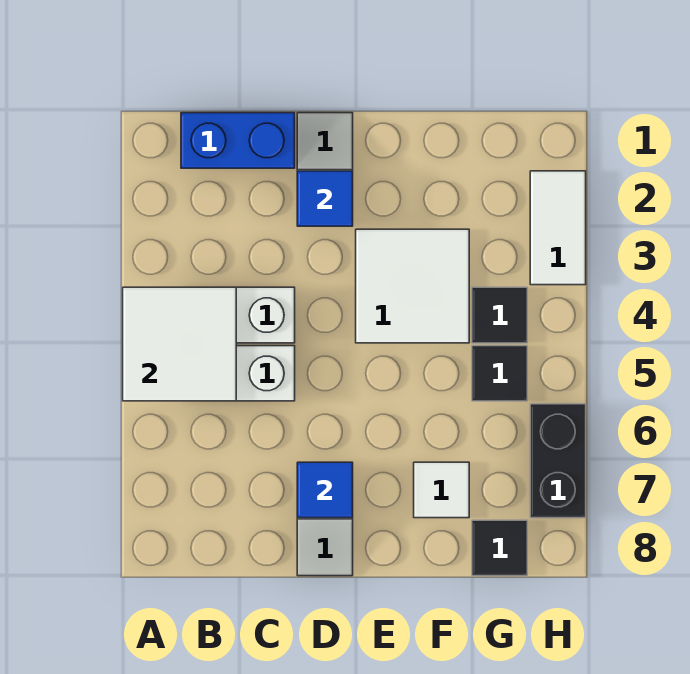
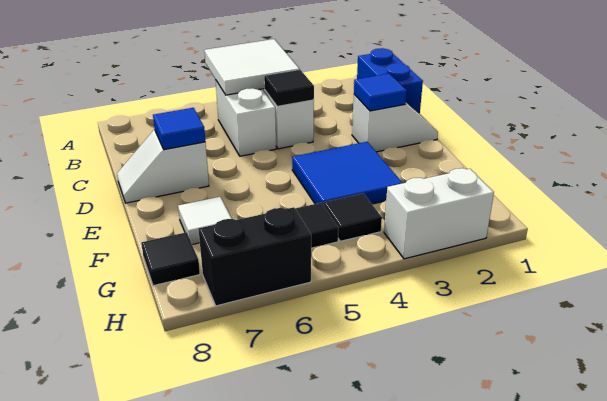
none -> black 1x1 tile [264,70,314,106]
white 2x2 tile [356,229,469,343] -> blue 2x2 tile [292,142,402,205]
white 1x2 tile [530,171,586,285] -> white 1x2 brick [384,168,494,259]

